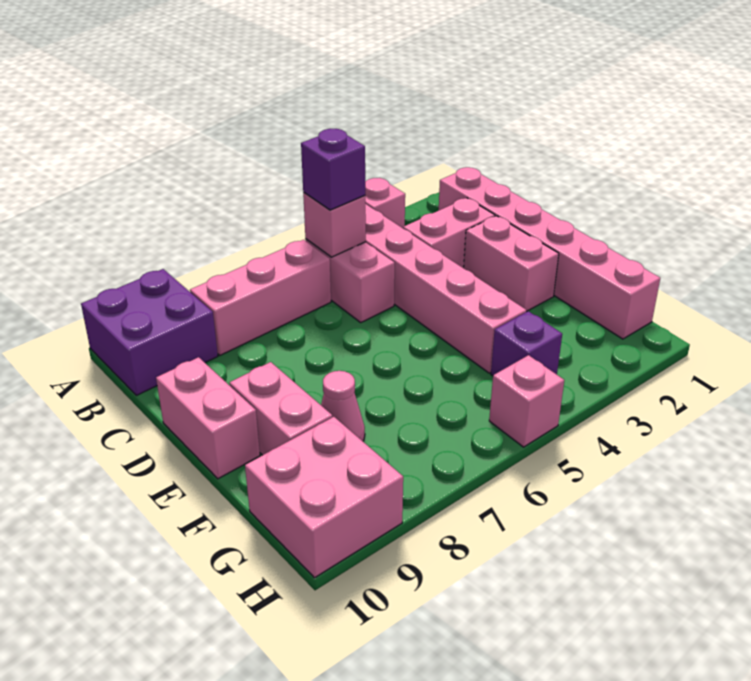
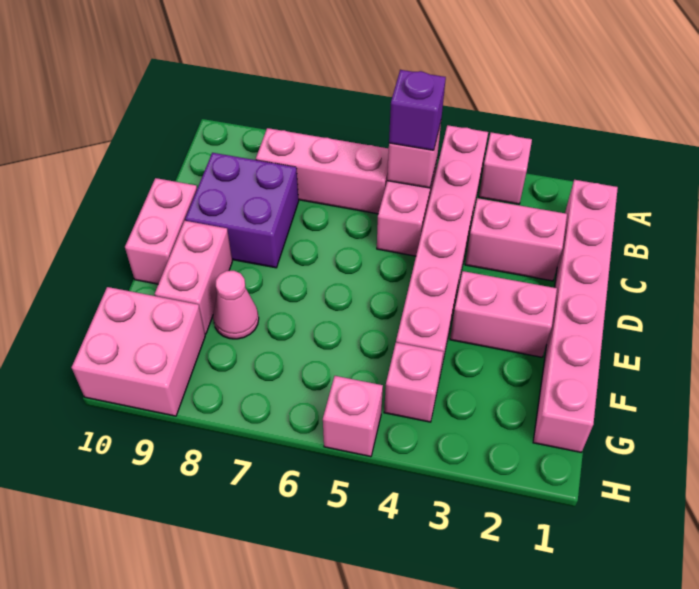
purple 2x2 brick [81,269,218,395] -> purple 2x2 brick moved to [185,153,299,268]
pink 1x2 brick [464,216,559,312] -> pink 1x2 brick turned to [450,271,557,357]
purple 1x1 brick [491,311,562,376] -> pink 1x1 brick [384,342,443,422]

